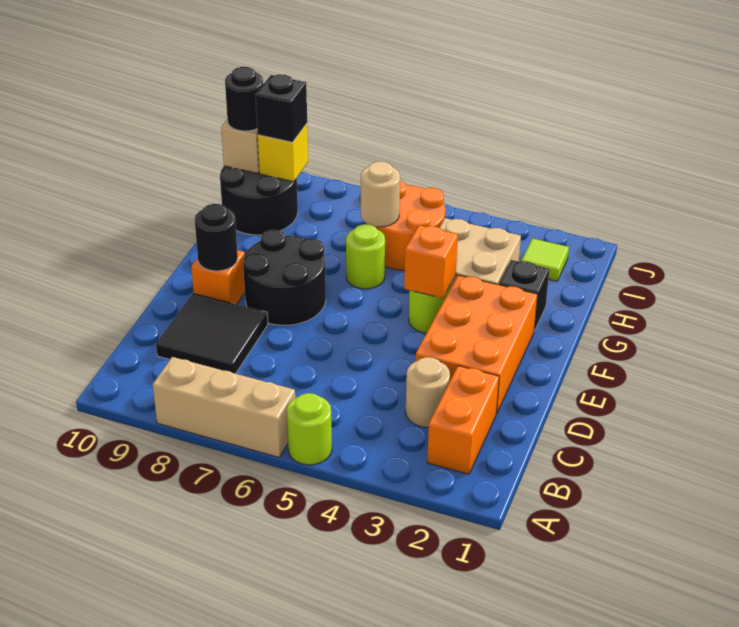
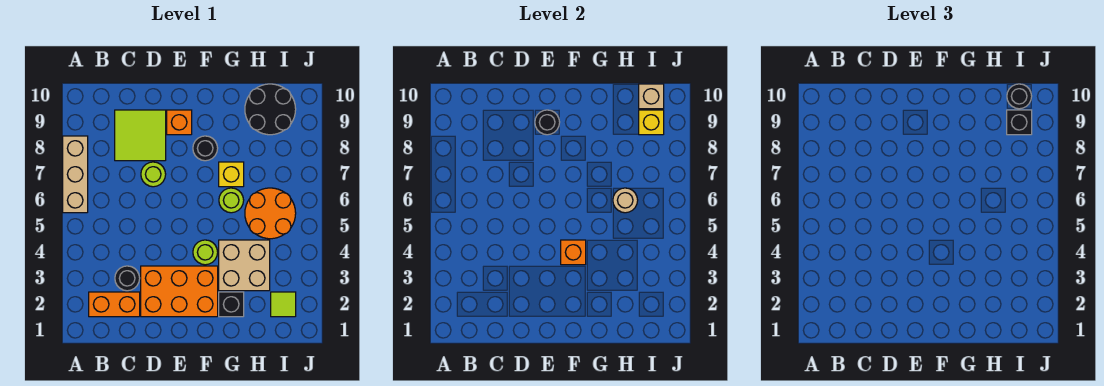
lime 1x1 round brick [287,393,332,465] -> lime 1x1 round brick moved to [141,162,166,187]
tan 1x1 round brick [406,357,450,427] -> black 1x1 round brick [115,266,140,291]
black 2x2 tile [156,293,268,374] -> lime 2x2 tile [115,110,166,161]
black 2x2 round brick [243,230,326,325] -> black 1x1 round brick [193,136,218,161]
none -> yellow 1x1 brick [219,162,244,187]

